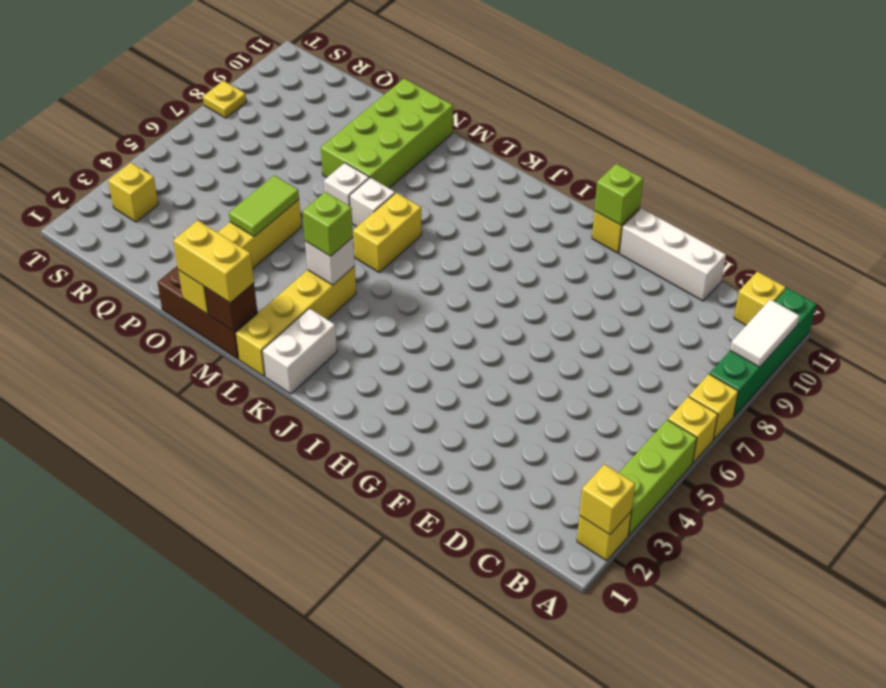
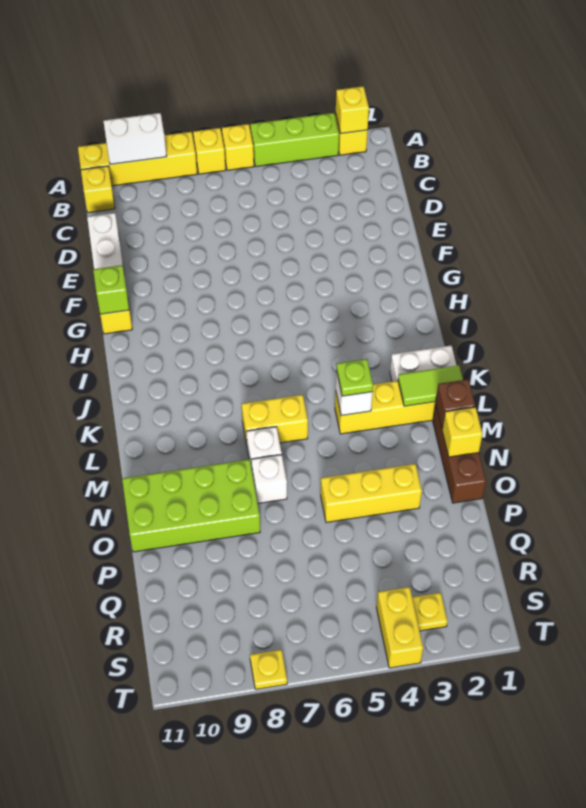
green 1x4 brick [710,288,816,417] -> yellow 1x4 brick [78,132,197,186]
white 1x2 tile [730,299,799,367] -> white 1x2 brick [104,113,167,164]
lime 1x1 brick [303,192,353,256] -> lime 1x1 plate [337,359,373,396]
yellow 1x2 brick [173,220,254,303] -> yellow 1x2 brick moved to [376,587,423,668]
lime 1x2 tile [229,175,299,237] -> lime 1x2 tile moved to [398,365,463,406]
yellow 1x1 brick [108,163,158,222] -> yellow 1x1 plate [412,593,448,631]

